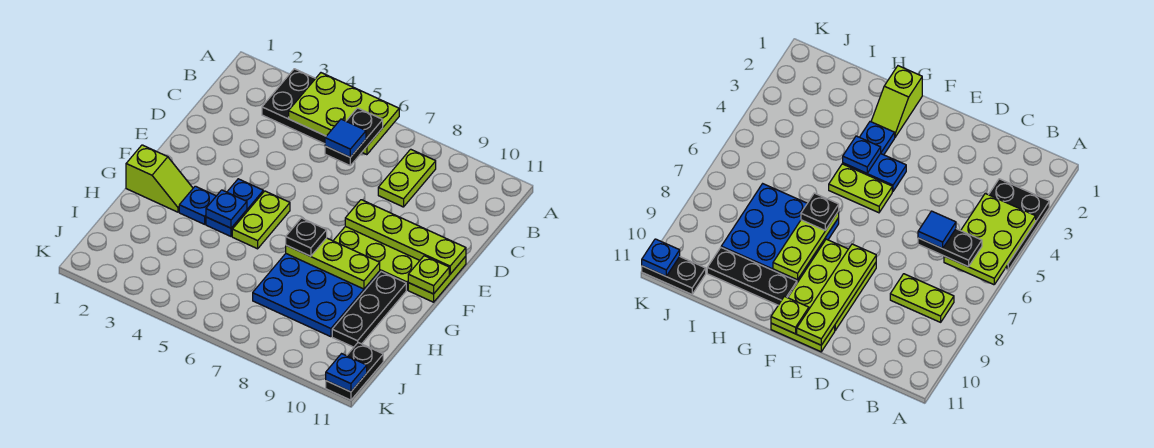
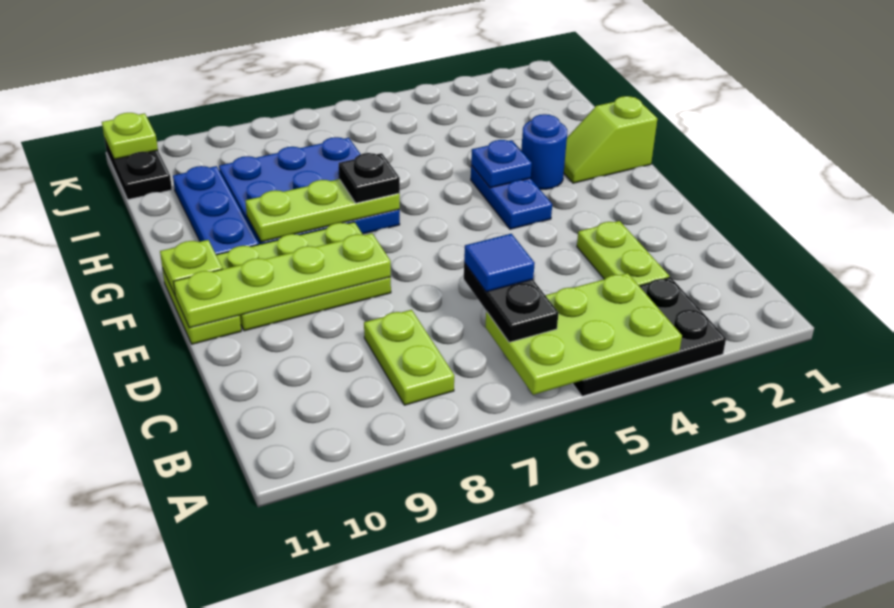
lime 1x2 plate [232,191,290,249] -> lime 1x2 plate moved to [577,221,669,286]
blue 1x1 plate [179,186,216,224] -> blue 1x1 round brick [521,114,567,189]
black 1x3 plate [332,272,406,347] -> blue 1x3 plate [173,166,259,255]
blue 1x1 plate [326,354,367,392] -> lime 1x1 plate [102,113,158,159]

